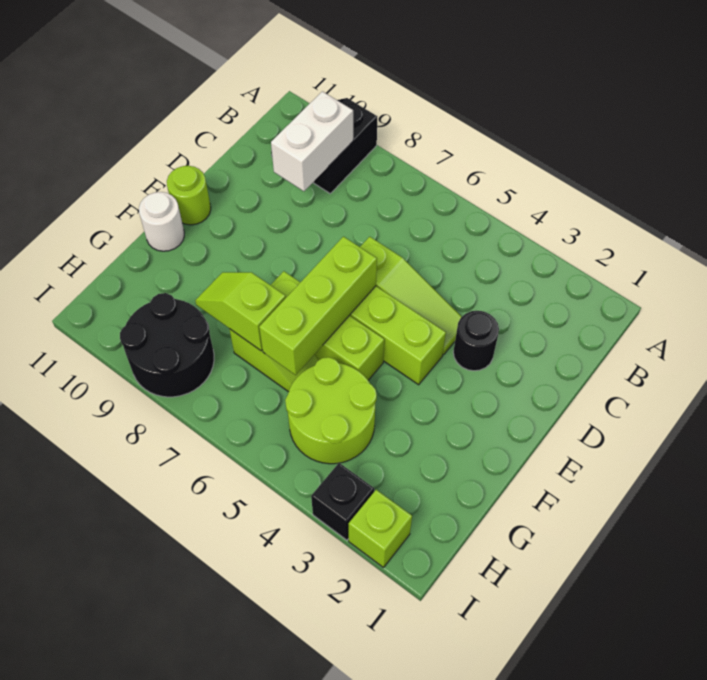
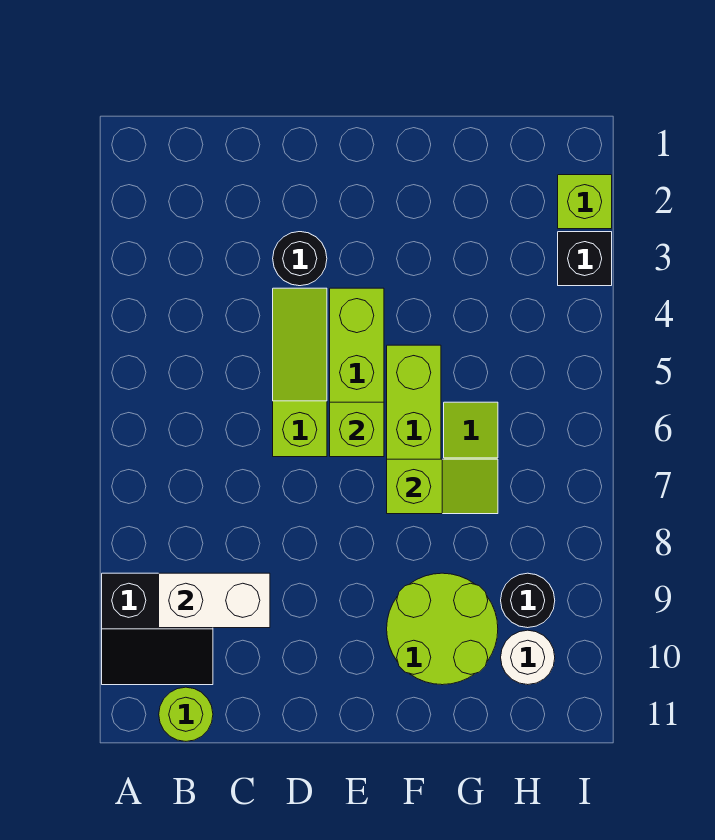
lime 1x3 brick [259,237,377,375] -> lime 1x1 brick [330,402,384,457]
lime 1x1 round brick [167,166,211,225] -> lime 1x1 round brick moved to [159,687,213,741]
white 1x1 round brick [139,192,184,251] -> white 1x1 round brick moved to [501,630,555,685]
lime 2x2 round brick [285,357,377,464] -> lime 2x2 round brick moved to [387,573,498,685]
lime 1x2 slope [195,272,286,351] -> lime 1x2 slope turned to [387,459,498,514]
black 2x2 round brick [120,293,214,397] -> black 1x1 round brick [501,573,555,628]

